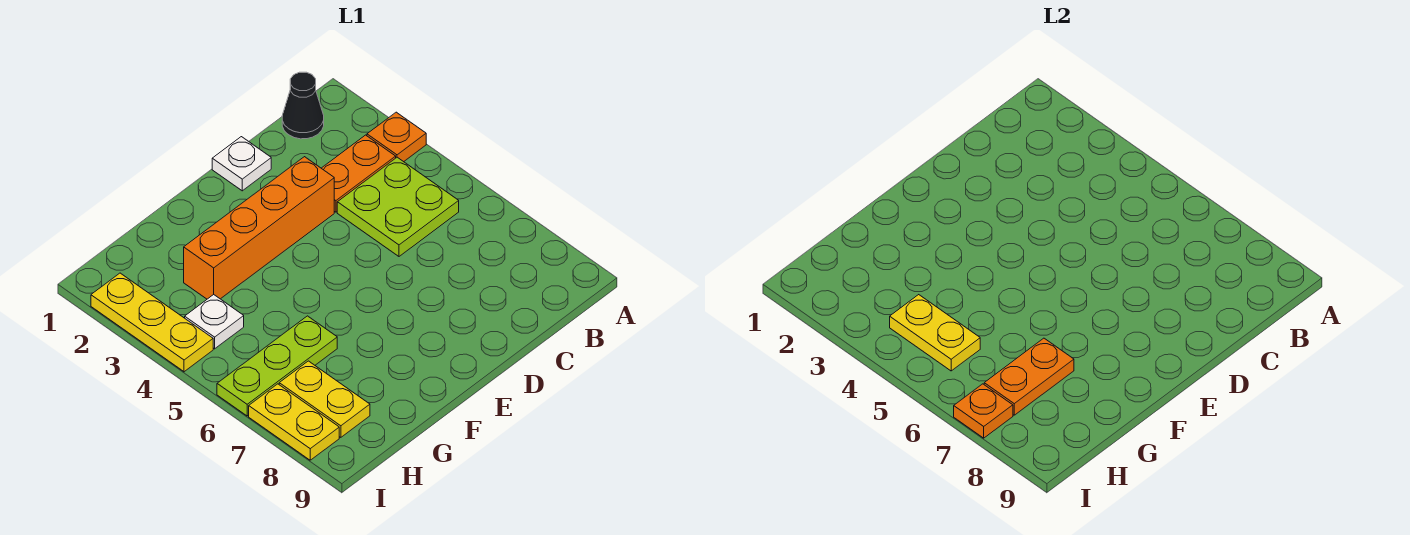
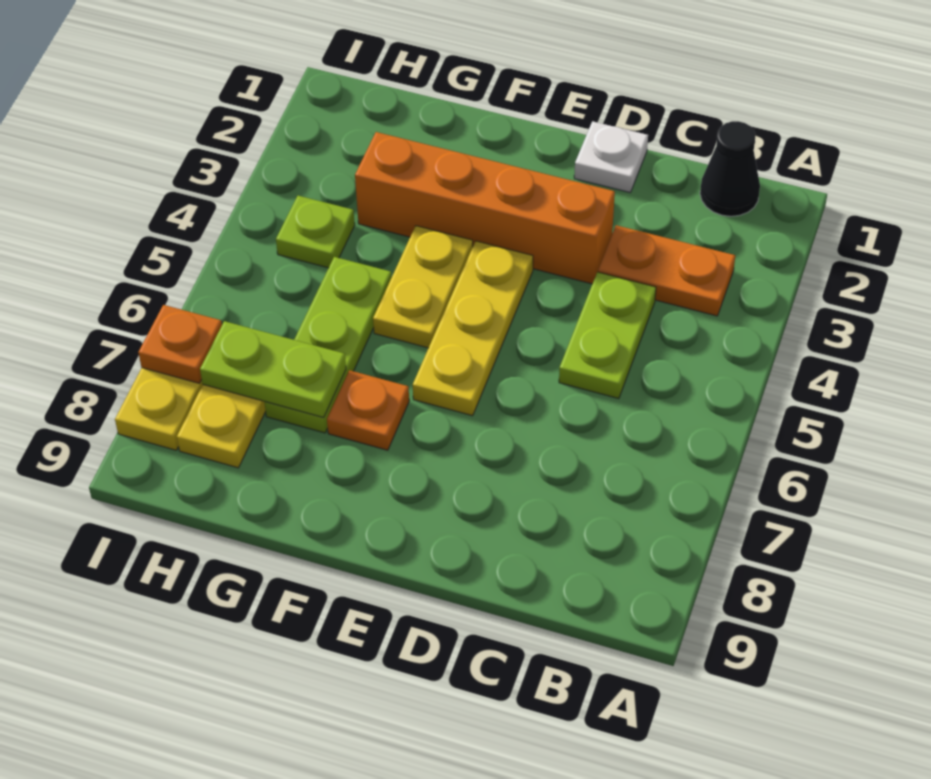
orange 1x1 plate [367,112,426,162] -> orange 1x1 plate moved to [327,370,409,450]
lime 2x2 plate [337,157,459,256] -> lime 1x2 plate [559,272,656,399]
lime 1x3 plate [217,316,337,416] -> lime 1x3 plate turned to [264,257,392,433]
orange 1x2 plate [984,338,1074,415] -> lime 1x2 plate [200,321,346,418]
white 1x1 plate [185,295,244,349] -> lime 1x1 plate [276,196,355,268]
yellow 1x2 plate [890,295,980,371] -> yellow 1x2 plate moved to [373,226,473,348]
yellow 1x3 plate [91,273,213,372] -> yellow 1x3 plate moved to [413,241,533,416]

